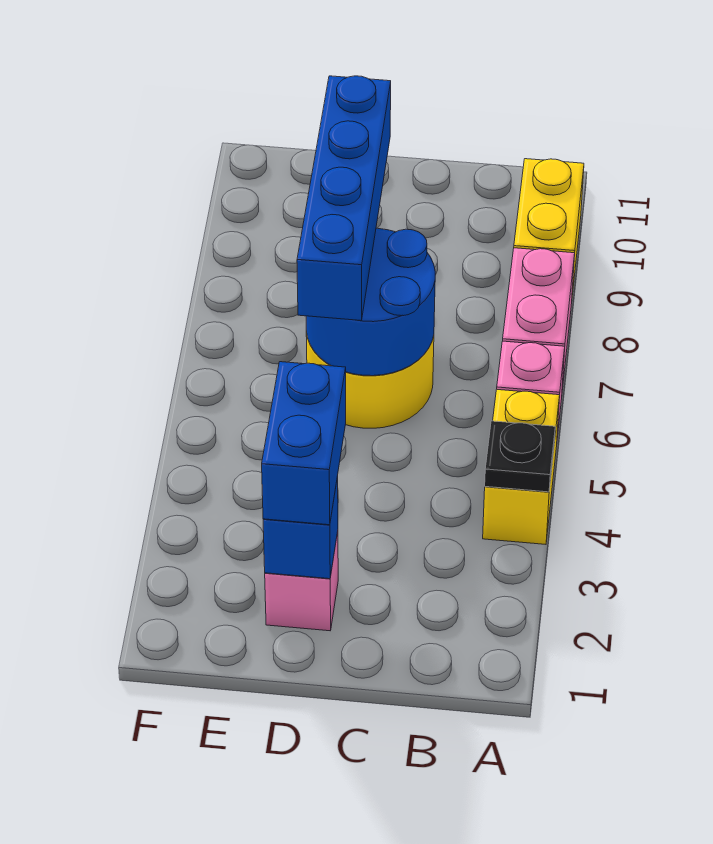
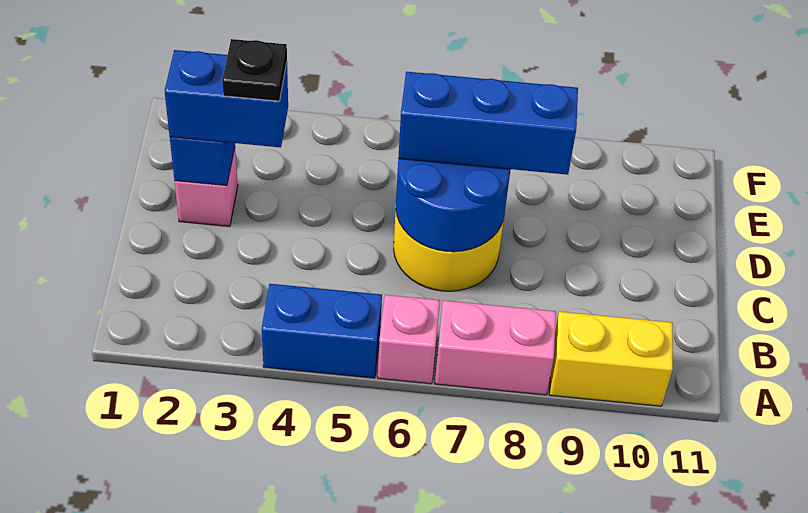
yellow 1x2 brick [483,389,560,544] -> blue 1x2 brick [262,284,382,378]
black 1x1 plate [485,421,555,492] -> black 1x1 plate moved to [222,39,287,101]
blue 1x4 brick [297,76,391,320] -> blue 1x3 brick [398,72,578,175]

